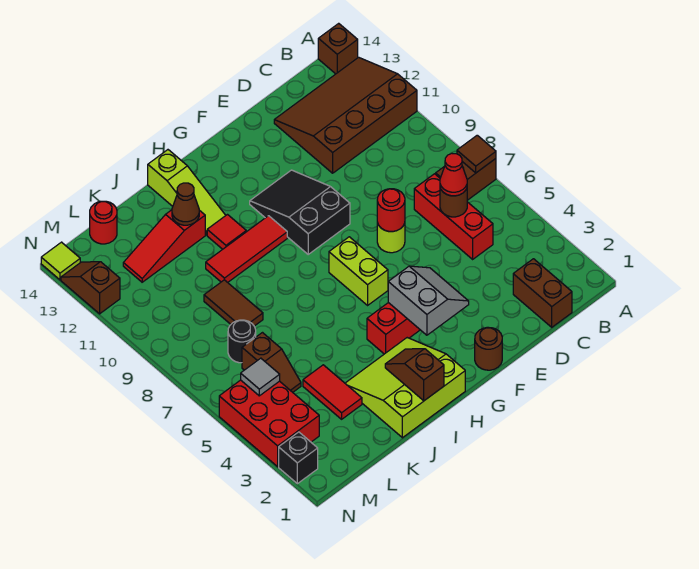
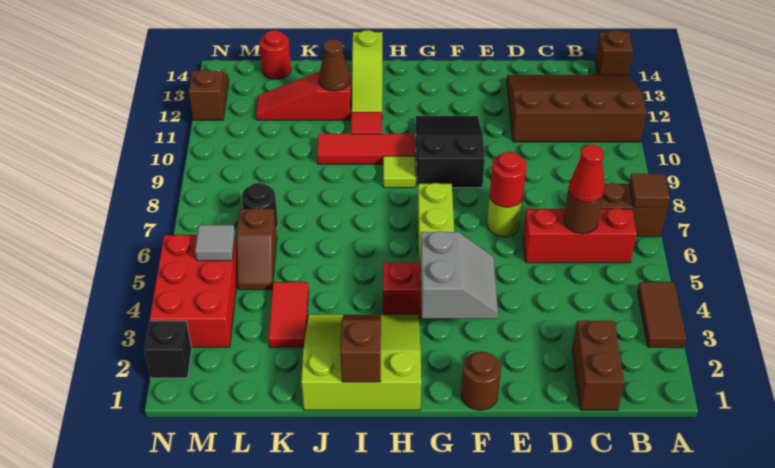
red 1x3 brick [414,174,493,259] -> red 1x3 brick turned to [523,208,637,263]
brown 1x2 tile [204,280,263,326] -> brown 1x2 tile moved to [637,282,686,348]
lime 1x1 tile [41,242,80,280] -> lime 1x1 tile moved to [383,156,416,188]

